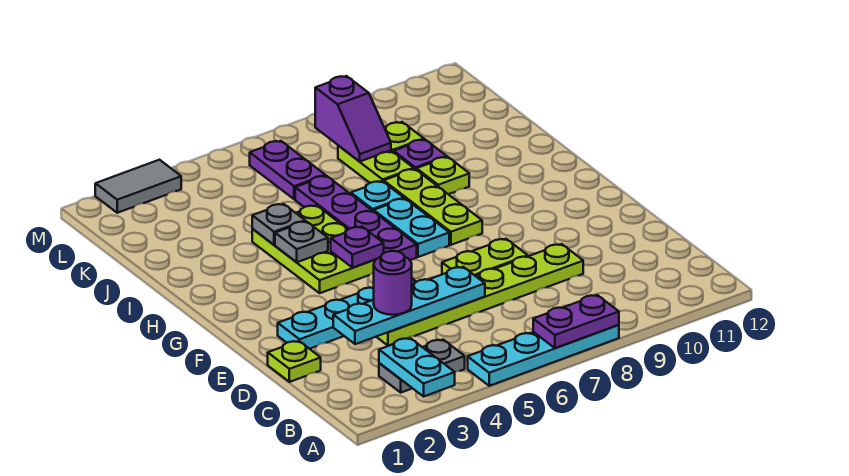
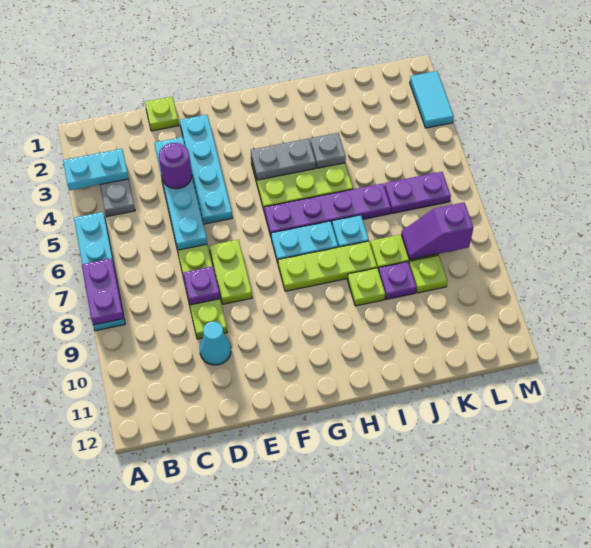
none -> cyan 1x1 cone [200,322,231,365]
purple 1x1 plate [331,227,384,268] -> purple 1x1 plate moved to [183,266,220,305]
grey 1x1 plate [275,221,328,262] -> grey 1x2 plate [251,139,316,180]
grey 1x2 tile [95,160,181,213] -> cyan 1x2 tile [410,71,454,128]

